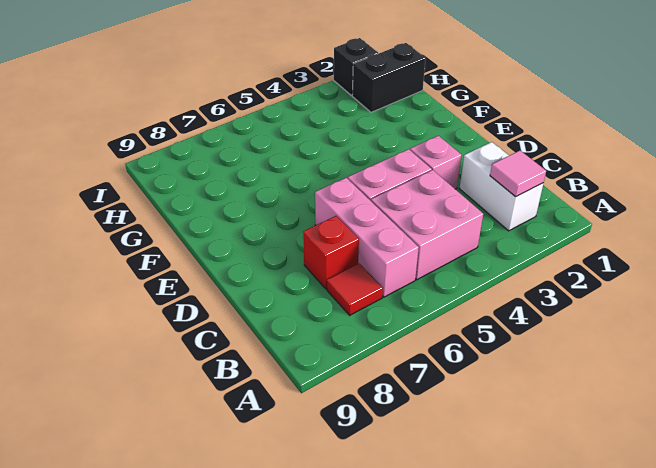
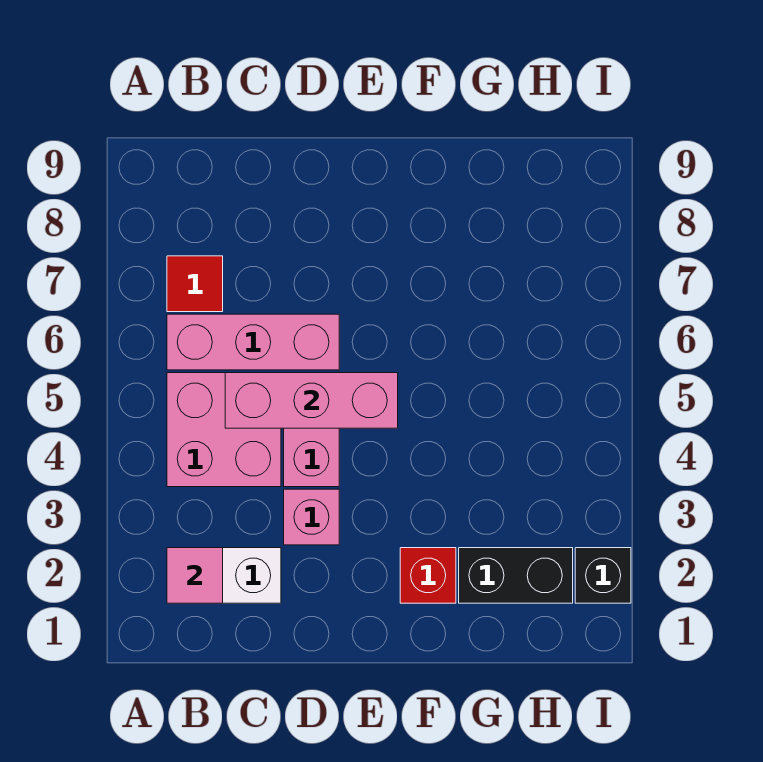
none -> pink 1x3 brick [225,373,398,428]
red 1x1 brick [303,216,359,289] -> red 1x1 brick moved to [400,548,456,603]
black 1x2 brick [352,43,426,112] -> black 1x2 brick turned to [459,548,573,603]

